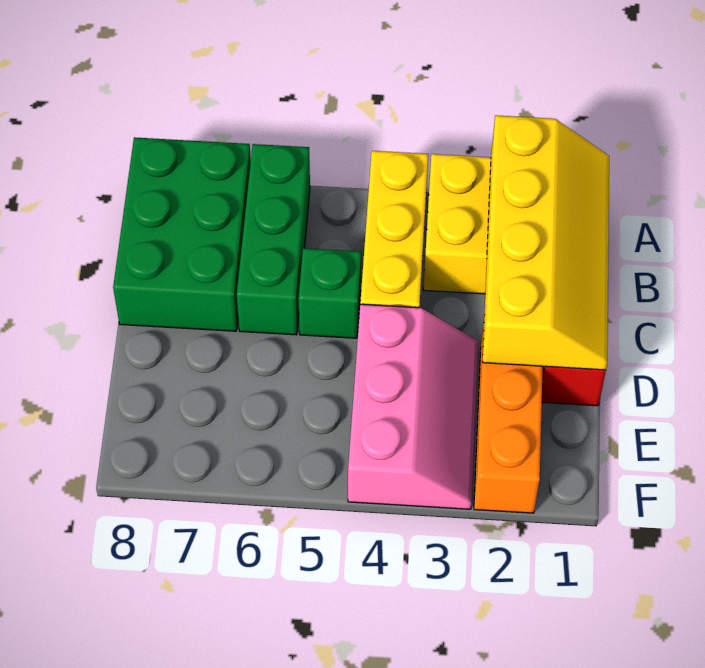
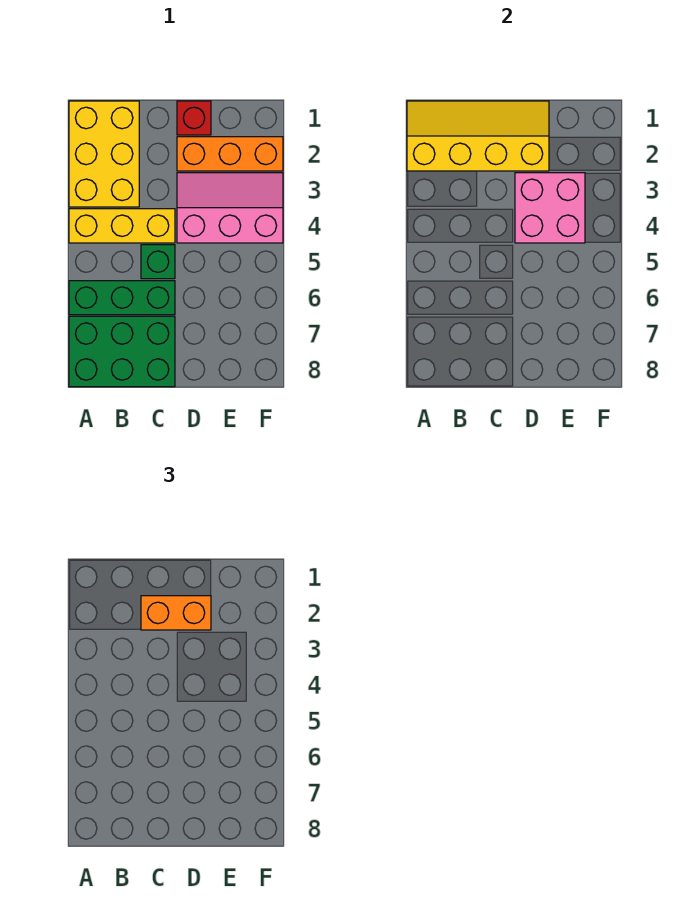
none -> orange 1x2 brick [141,596,211,630]
none -> pink 2x2 brick [515,173,585,243]

